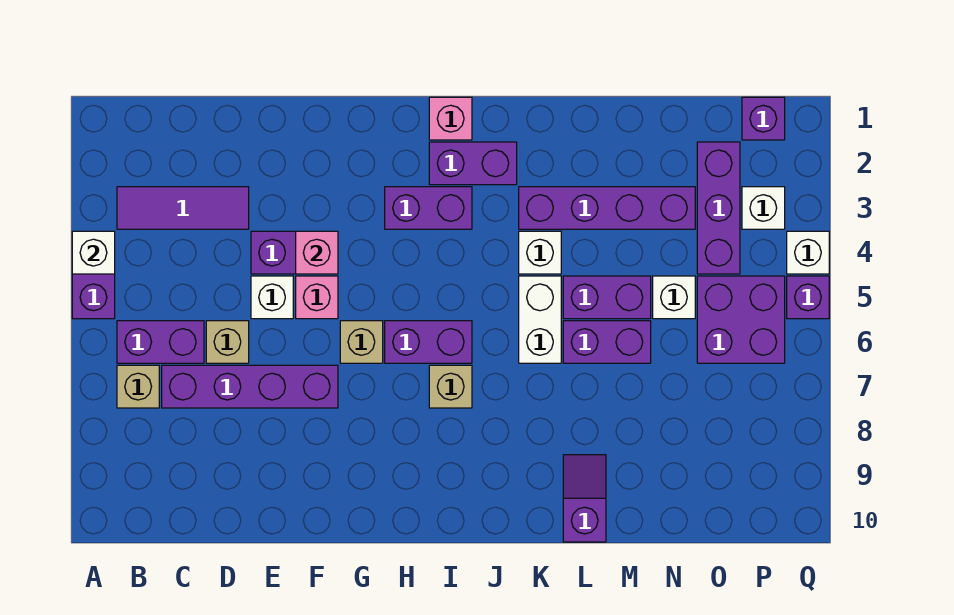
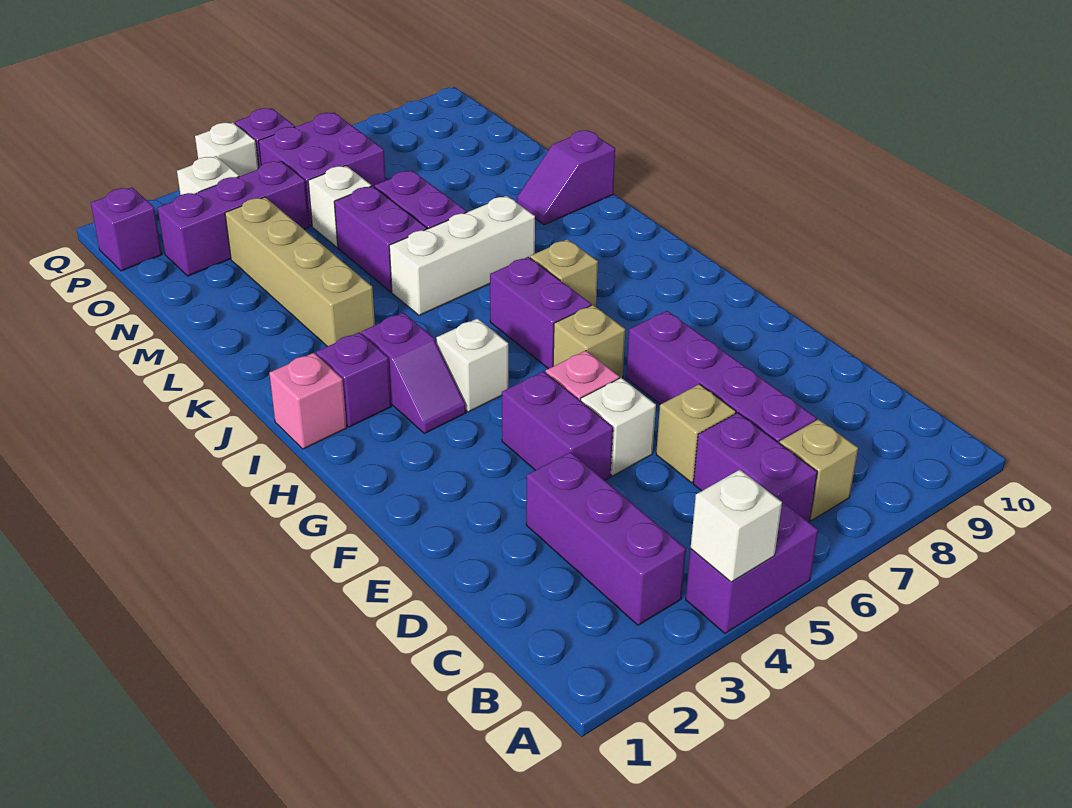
purple 1x3 tile [117,187,249,229] -> purple 1x3 brick [526,452,686,625]
pink 1x1 brick [296,231,338,274] -> none
purple 1x2 brick [385,187,472,229] -> purple 1x2 slope [362,313,466,433]
purple 1x2 brick [429,142,517,185] -> purple 1x1 brick [316,332,391,427]
purple 1x4 brick [519,187,695,229] -> tan 1x4 brick [225,197,375,346]
white 1x1 brick [519,231,561,274] -> white 1x1 brick moved to [436,318,508,412]
white 1x2 brick [519,276,561,363] -> white 1x3 brick [389,196,535,315]

